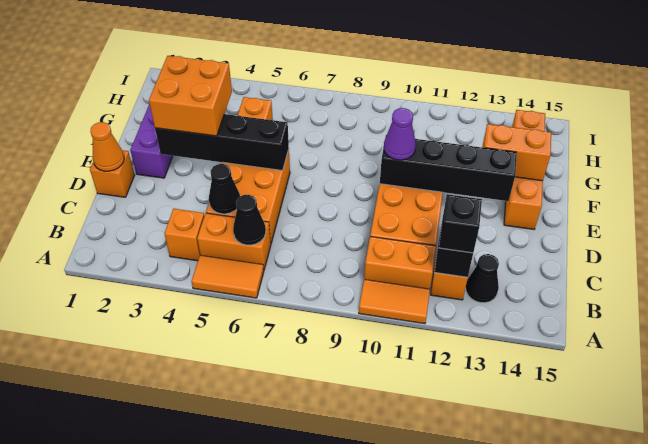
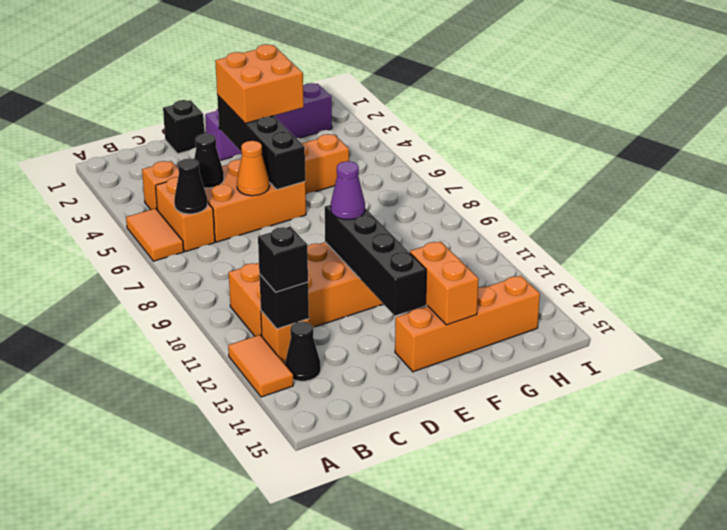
orange 1x2 tile [359,280,430,324] -> orange 1x2 tile moved to [228,335,293,397]
orange 1x1 brick [90,150,135,197] -> black 1x1 brick [163,100,204,154]
orange 1x1 cone [90,122,124,171] -> orange 1x1 cone moved to [237,141,269,196]

